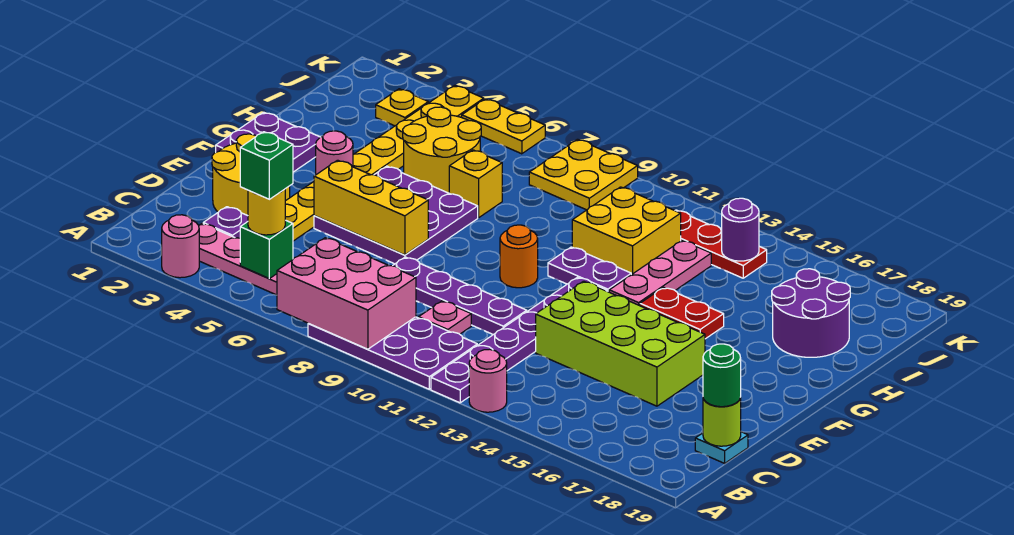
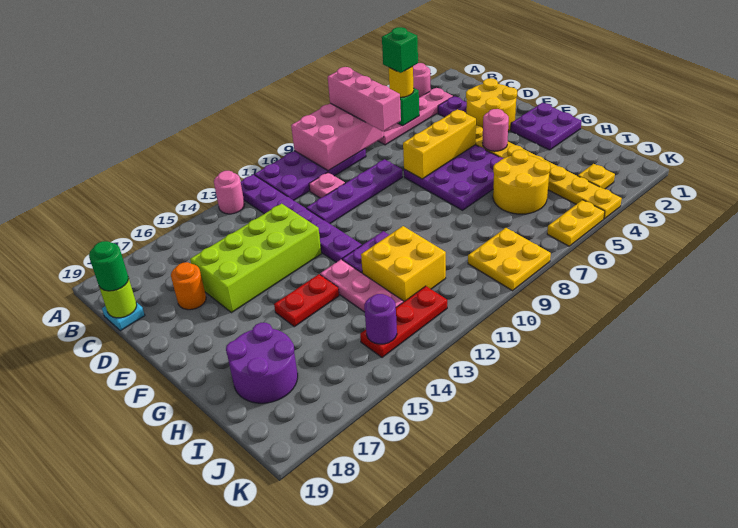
none -> pink 1x3 brick [328,67,401,131]
orange 1x1 round brick [500,225,538,288] -> orange 1x1 round brick moved to [171,262,206,310]
yellow 1x1 brick [449,150,502,218] -> none

